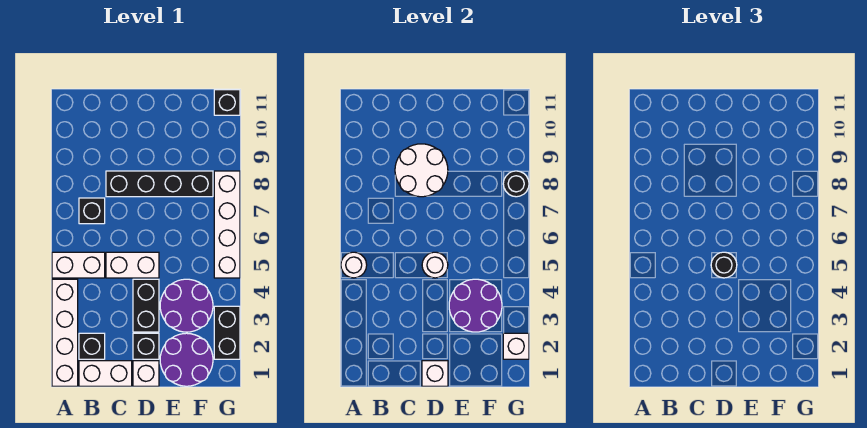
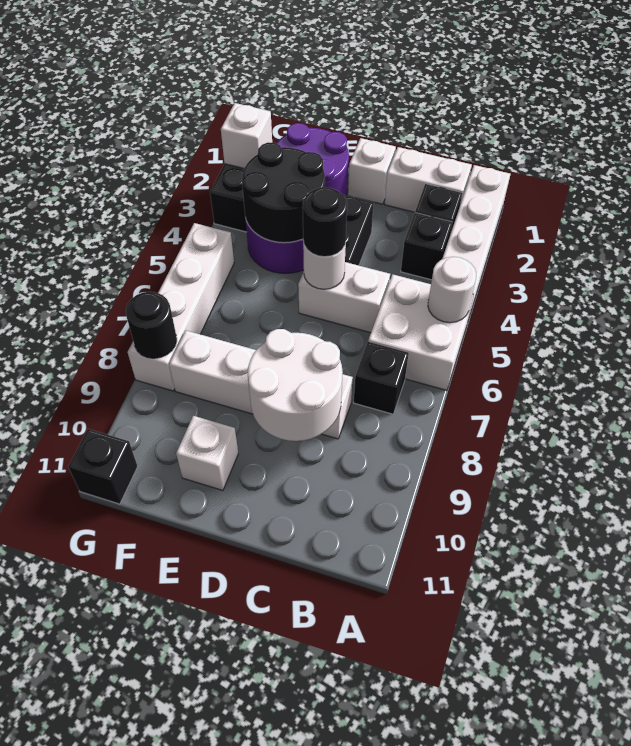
white 1x2 brick [52,252,105,278] -> white 2x2 brick [368,274,474,390]
black 1x4 brick [106,171,213,197] -> white 1x4 brick [169,330,353,439]
white 1x1 brick [422,361,448,386] -> white 1x1 brick moved to [176,416,238,490]
black 1x1 brick [133,333,159,359] -> black 1x1 brick moved to [401,213,453,280]
purple 2x2 round brick [449,279,502,332] -> black 2x2 round brick [242,142,325,243]

